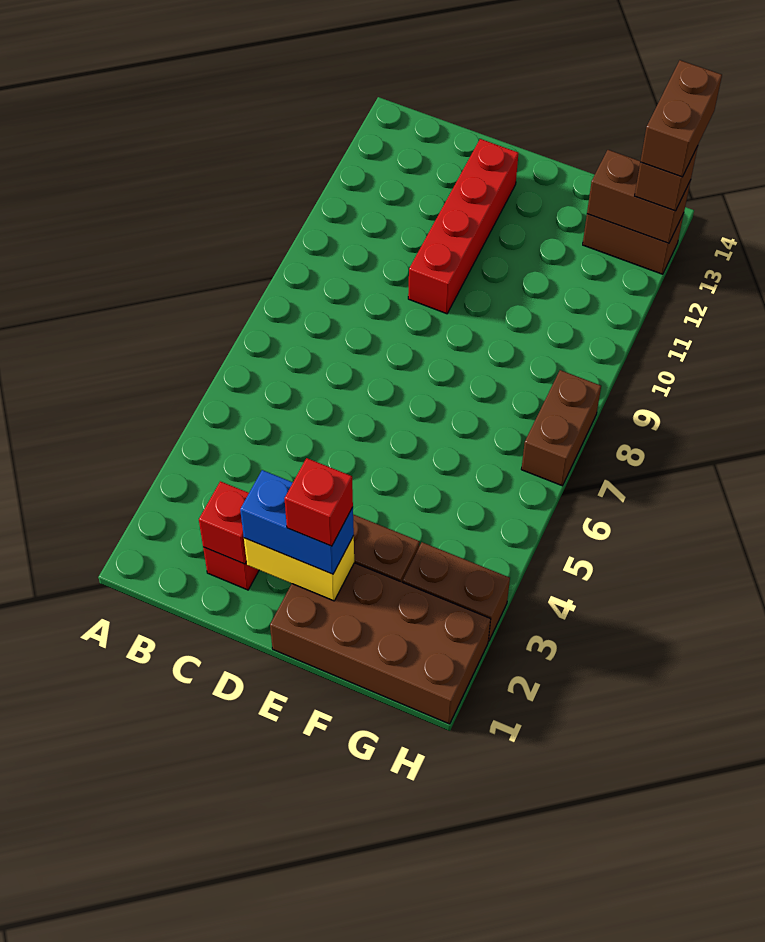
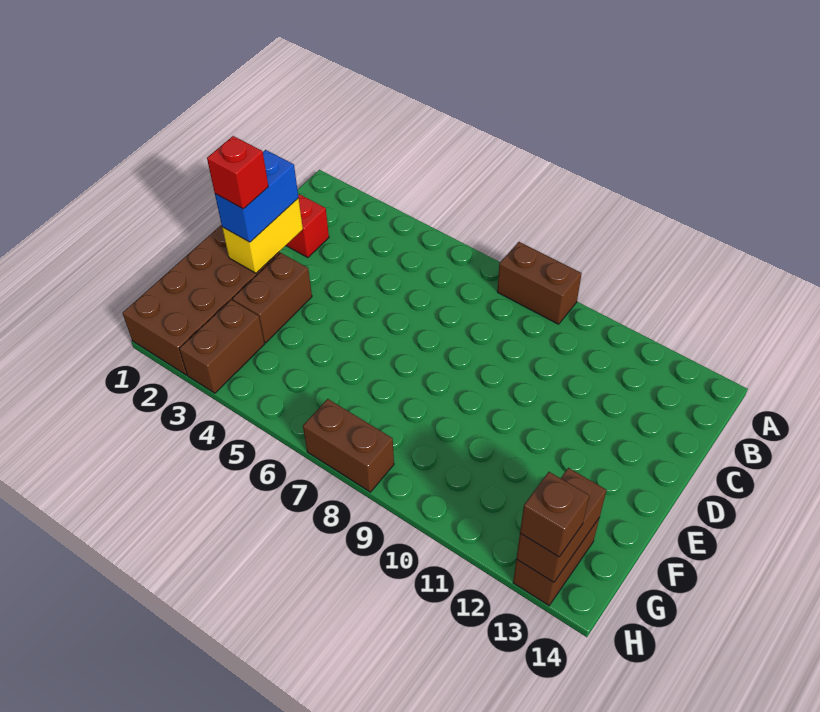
red 1x1 brick [199,481,249,564] -> none
red 1x4 brick [408,139,519,314] -> none
brown 1x2 brick [640,60,722,177] -> brown 1x2 brick moved to [497,242,582,324]

